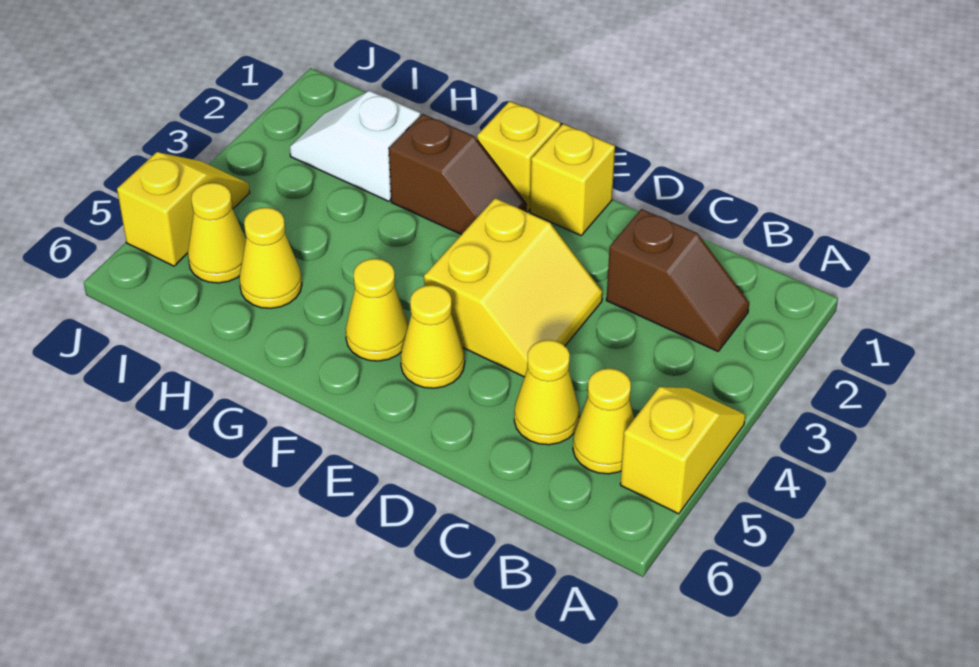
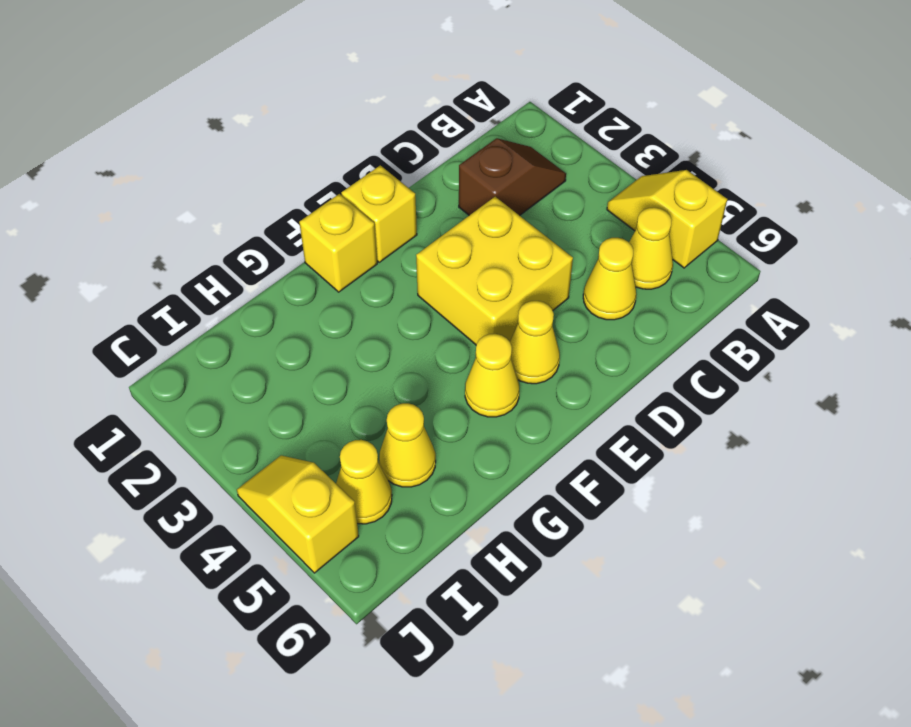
yellow 2x2 slope [424,198,603,377] -> yellow 2x2 brick [416,197,573,345]
brown 1x2 slope [389,114,526,235] -> none
white 1x2 slope [290,91,420,201] -> none

